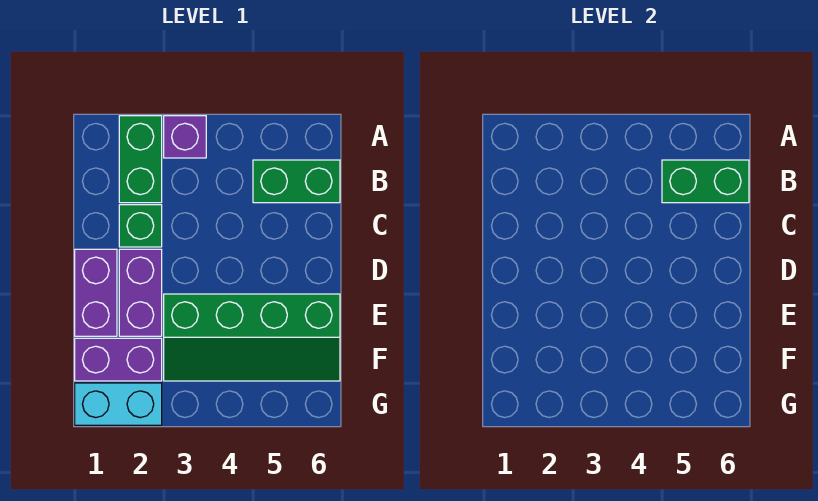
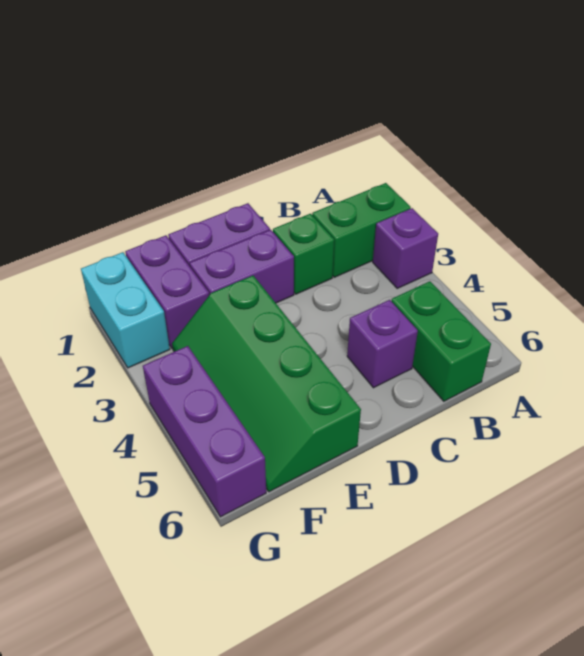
green 1x2 brick [662,160,749,203] -> none
none -> purple 1x1 brick [347,300,418,388]
none -> purple 1x3 brick [143,346,266,517]

